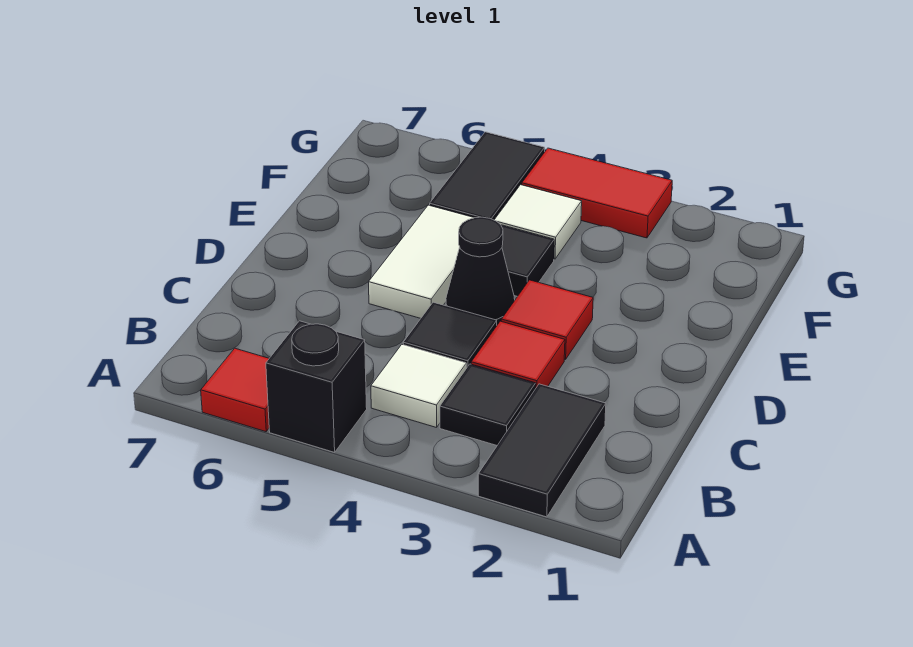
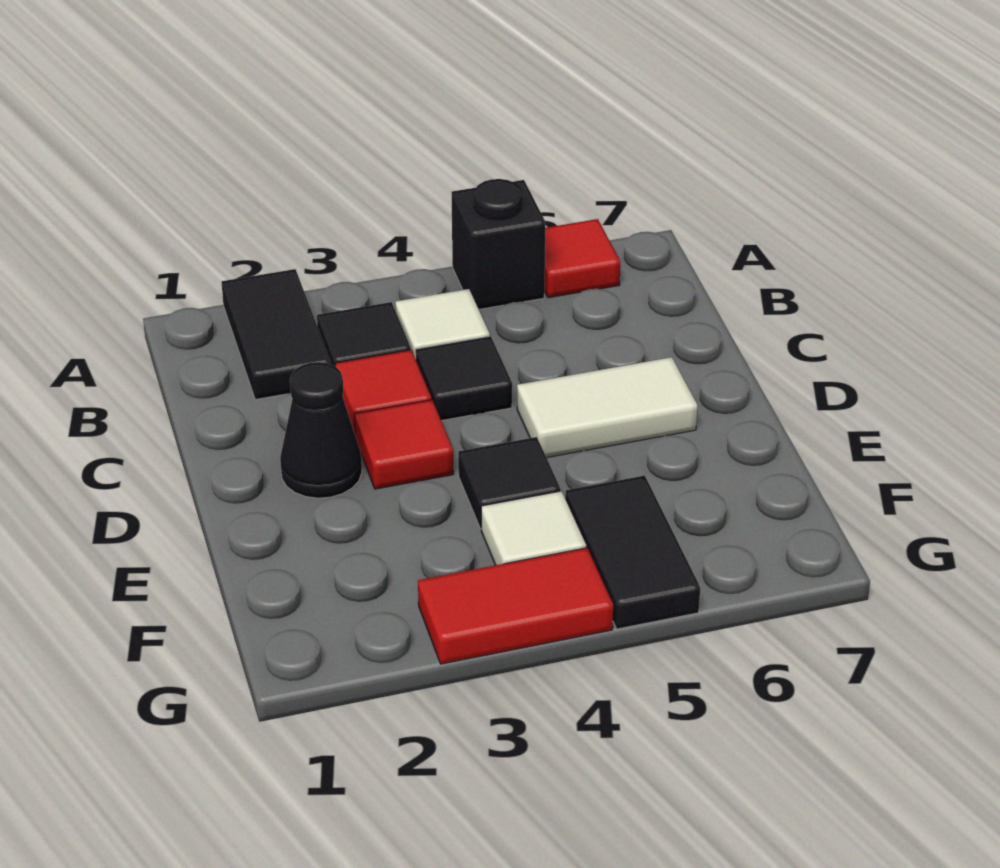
black 1x1 cone [446,217,515,325] -> black 1x1 cone moved to [280,362,362,498]
white 1x2 tile [369,205,474,318] -> white 1x2 tile turned to [517,357,697,458]

